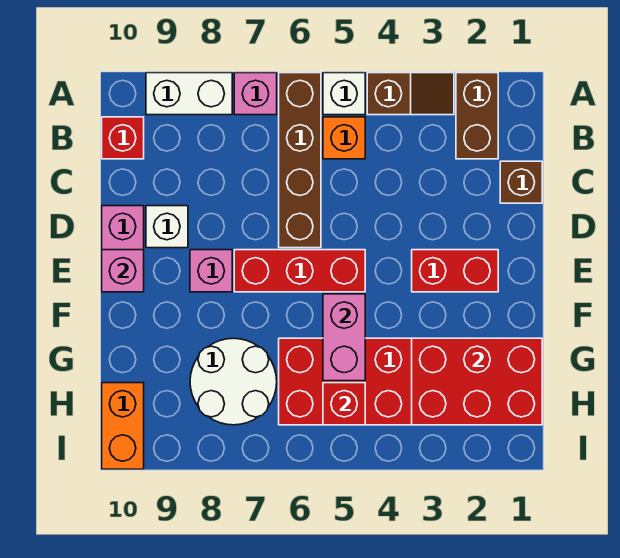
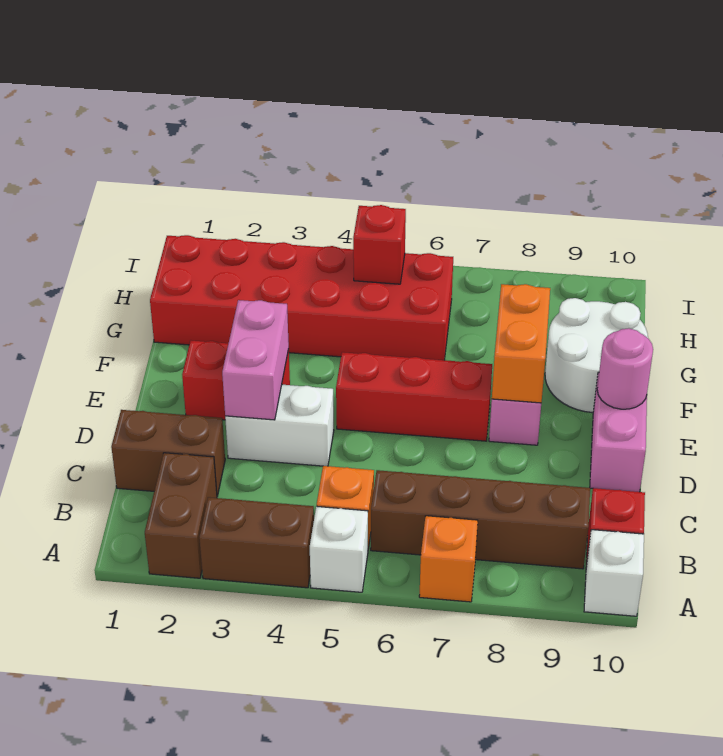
brown 1x2 slope [367,73,454,115] -> brown 1x2 brick [199,497,314,588]
brown 1x4 brick [279,73,321,248] -> brown 1x4 brick turned to [371,470,590,569]
pink 1x1 brick [234,73,277,115] -> orange 1x1 brick [419,516,478,602]
white 1x2 brick [146,73,232,115] -> white 1x2 brick moved to [225,385,334,466]
brown 1x1 brick [500,161,542,203] -> brown 1x2 brick [111,410,225,496]
white 1x1 brick [146,206,188,248] -> white 1x1 brick moved to [584,530,644,616]
pink 1x1 brick [102,250,144,292] -> pink 1x1 round brick [597,328,653,409]
pink 1x2 brick [323,294,365,381] -> pink 1x2 brick moved to [222,300,289,420]
red 2x3 brick [412,338,542,425] -> none
white 2x2 round brick [190,338,277,425] -> white 2x2 round brick moved to [545,298,648,413]
orange 1x2 brick [102,383,144,469] -> orange 1x2 brick moved to [492,284,550,403]

